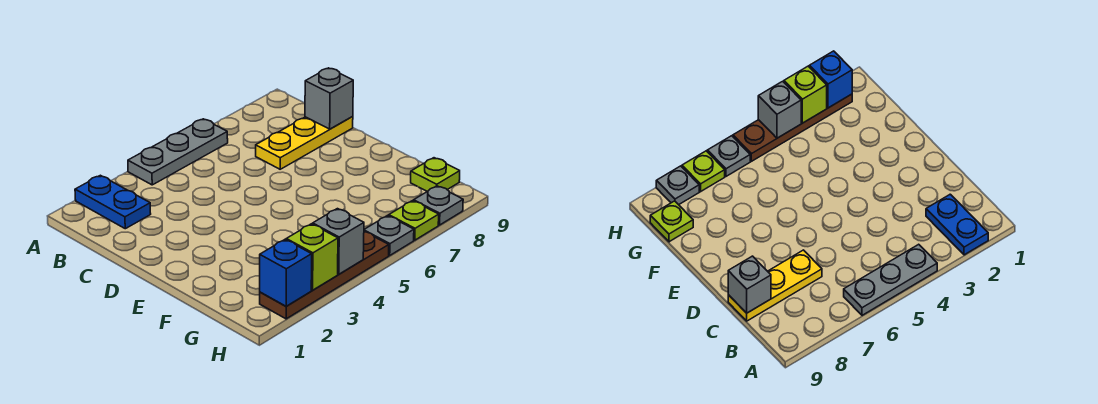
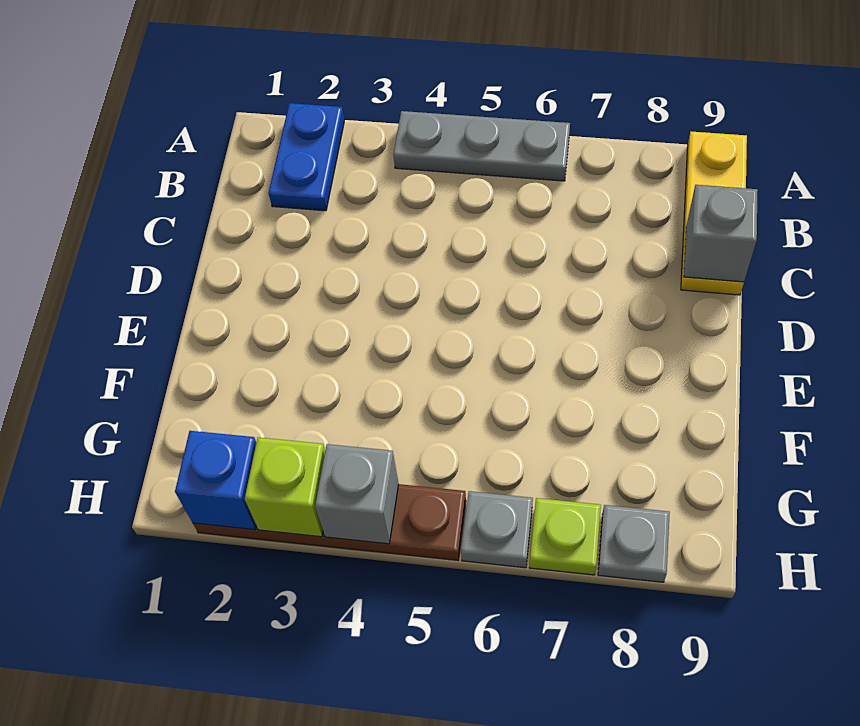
yellow 1x3 plate [256,117,353,169] -> yellow 1x3 plate turned to [681,132,747,295]
lime 1x1 plate [411,158,460,191] -> none

